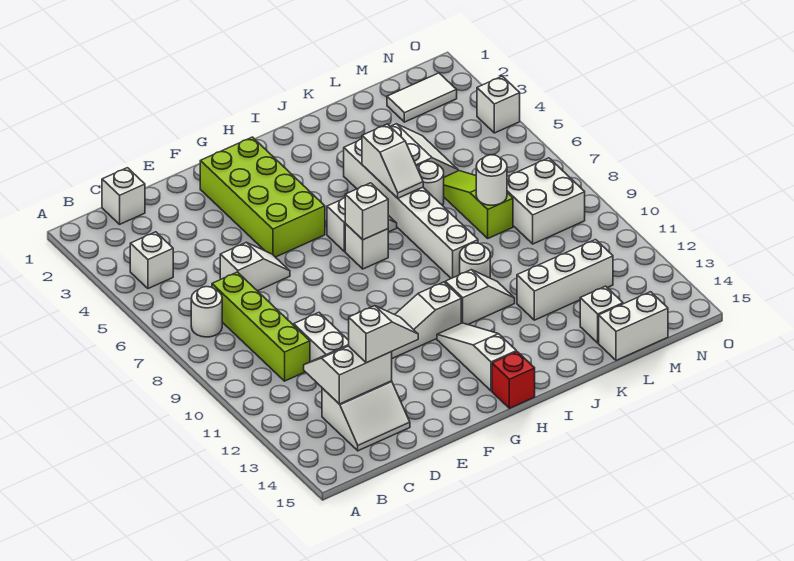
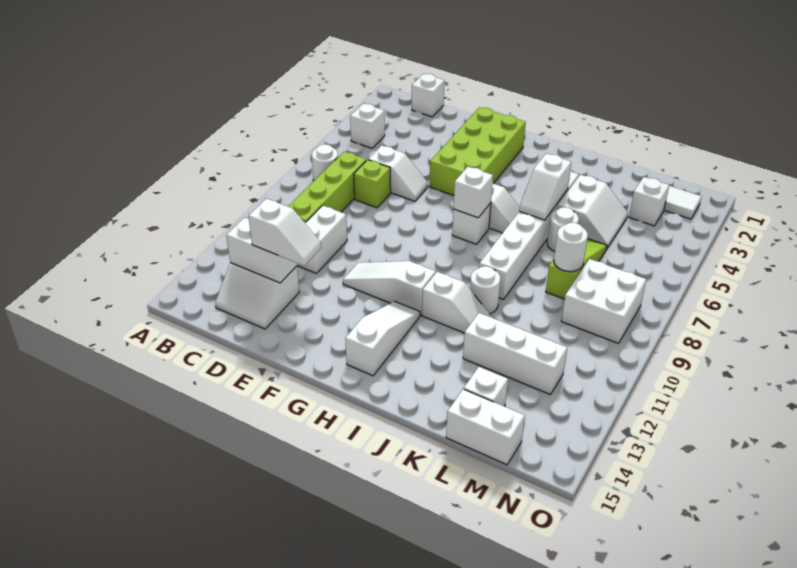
none -> lime 1x1 brick [354,160,391,208]
red 1x1 brick [492,352,535,408] -> none
white 1x1 brick [477,76,520,133] -> white 1x1 brick moved to [629,177,669,226]

